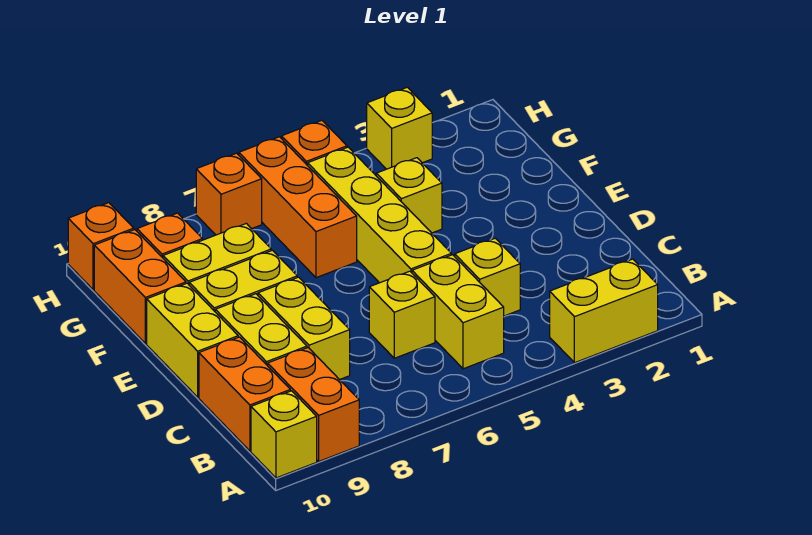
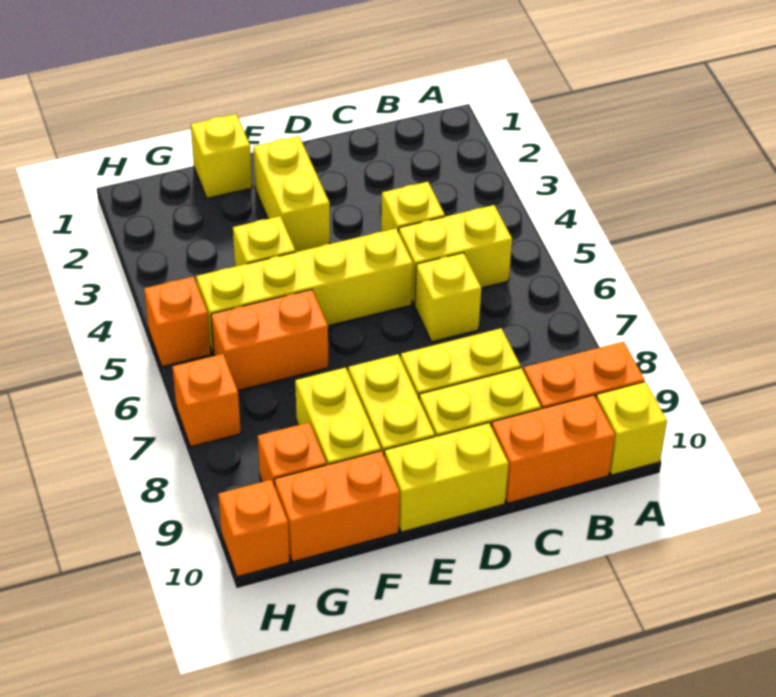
yellow 1x2 brick [550,259,658,363] -> yellow 1x2 brick moved to [253,136,330,252]
orange 1x3 brick [239,137,357,278] -> orange 1x2 brick [211,290,328,391]
yellow 1x1 brick [367,87,432,169] -> yellow 1x1 brick moved to [191,114,252,198]

